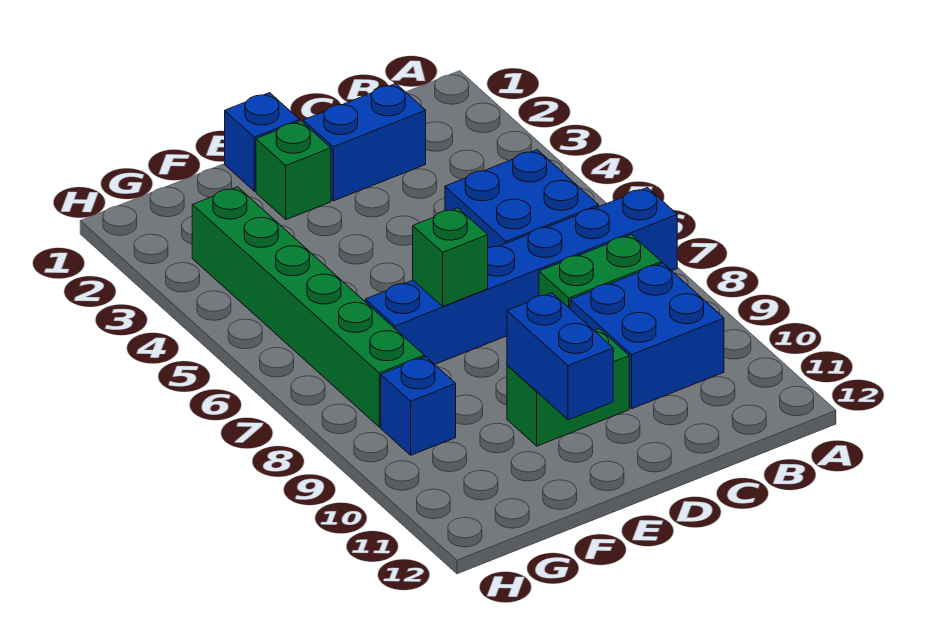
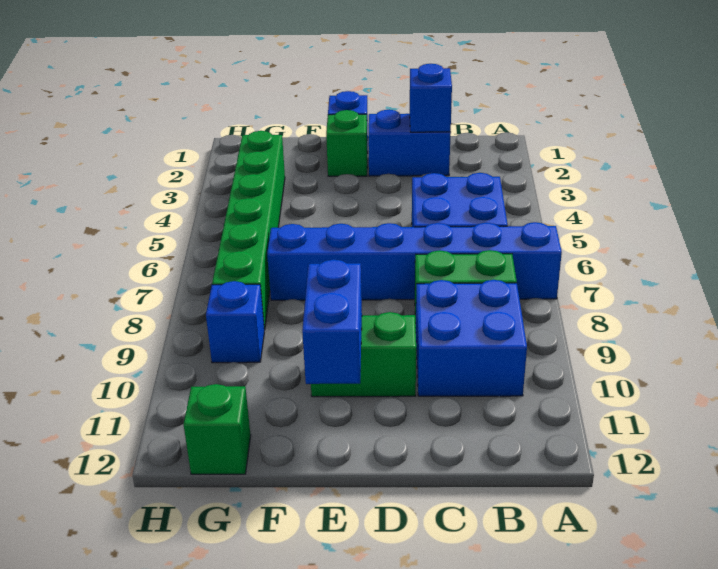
none -> blue 1x1 brick [410,64,452,132]
green 1x1 brick [413,208,488,306] -> green 1x1 brick moved to [184,384,251,474]

